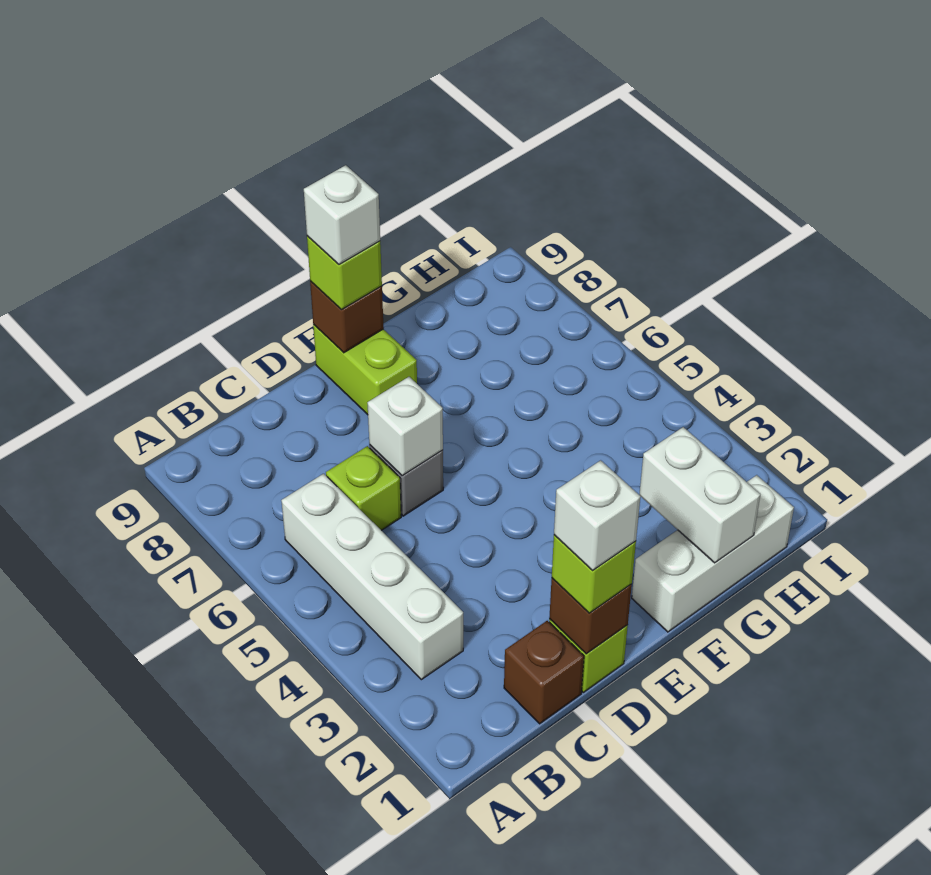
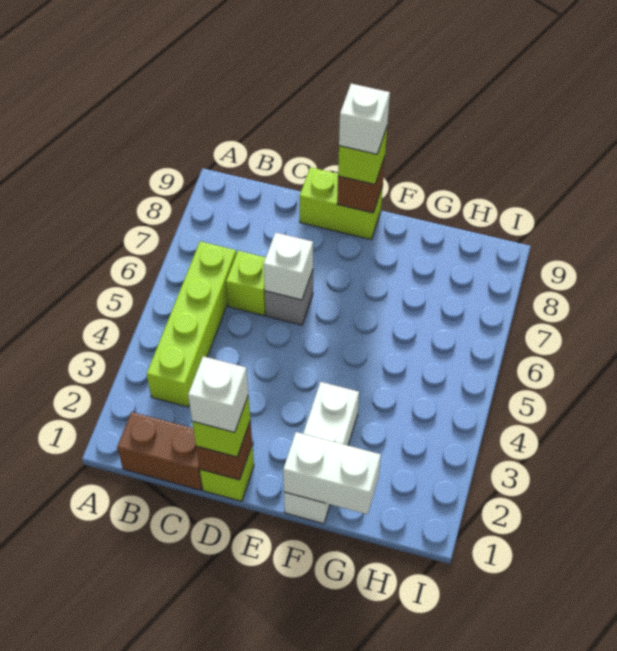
white 1x4 brick [281,474,463,680] -> lime 1x4 brick [147,241,236,407]
brown 1x1 brick [504,621,584,724] -> brown 1x2 brick [117,412,202,490]
lime 1x2 brick [313,324,417,415] -> lime 1x2 brick turned to [300,167,383,240]
white 1x3 brick [632,475,794,632] -> white 1x3 brick turned to [284,382,359,524]
white 1x2 brick [639,427,760,563] -> white 1x2 brick turned to [283,432,381,514]

